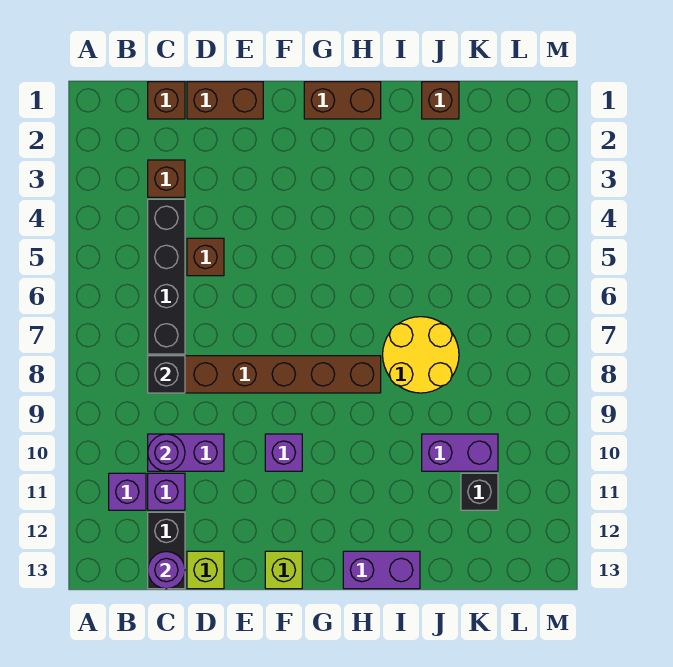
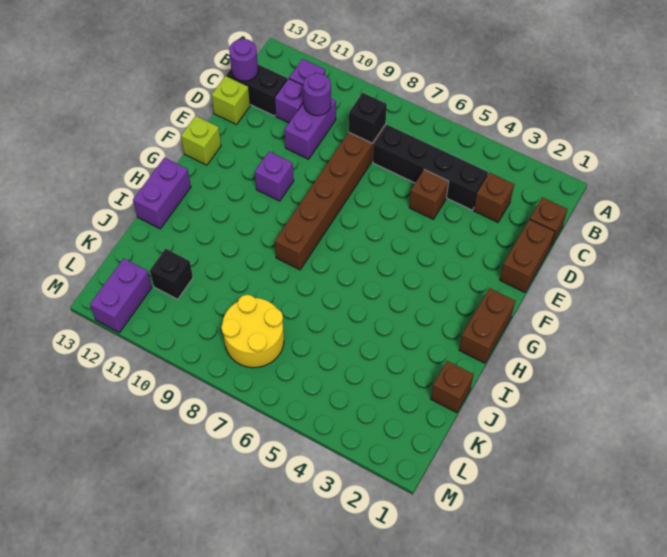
yellow 2x2 round brick [383,317,459,393] -> yellow 2x2 round brick moved to [221,295,284,368]
purple 1x2 brick [422,434,498,471] -> purple 1x2 brick moved to [90,258,152,333]

